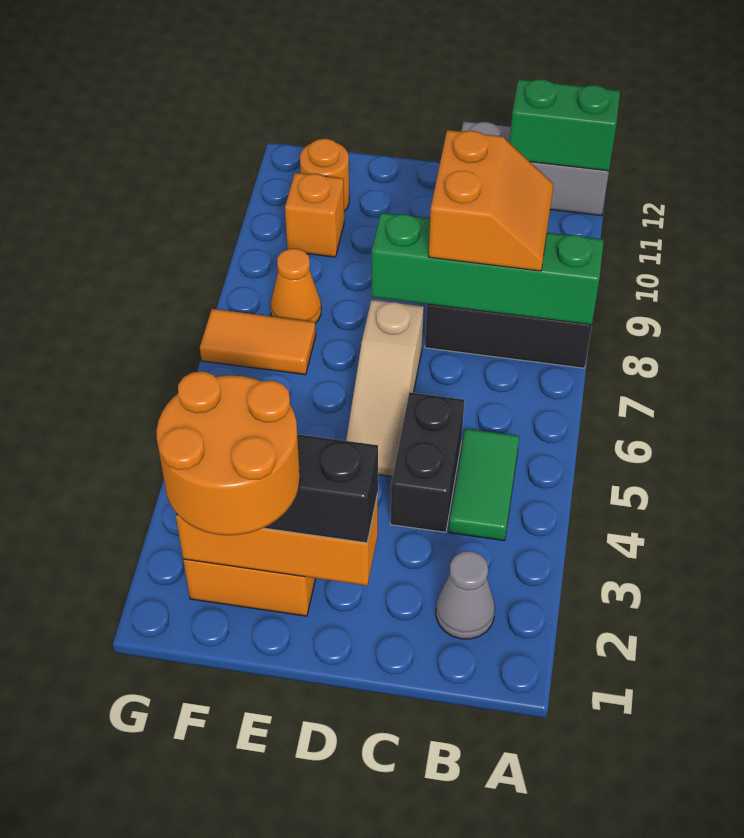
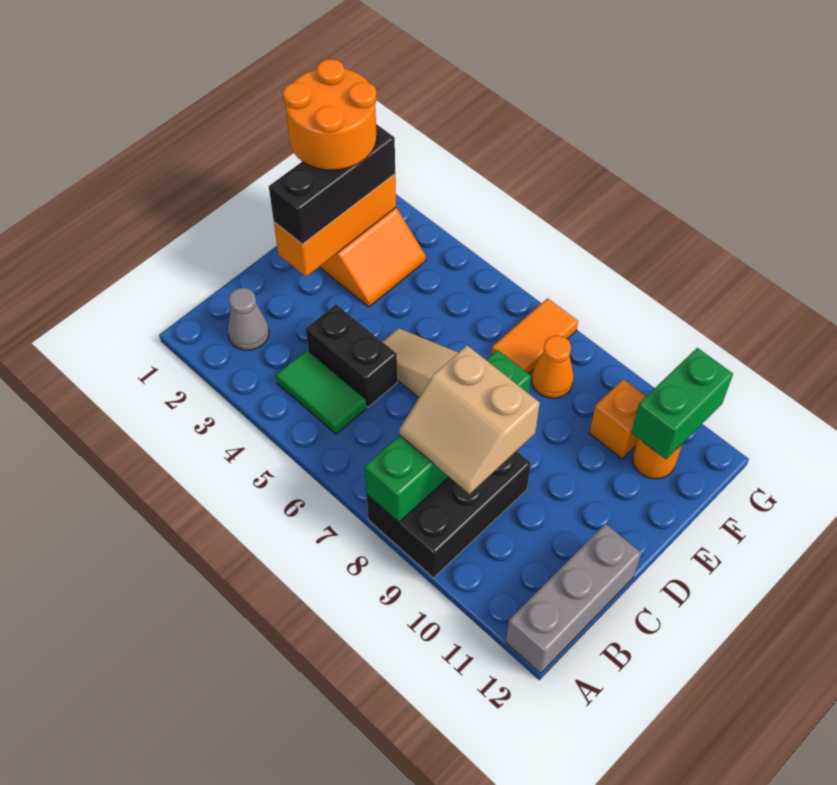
green 1x2 brick [510,79,620,171] -> green 1x2 brick moved to [631,348,733,459]
orange 2x2 slope [429,130,553,271] -> tan 2x2 slope [400,345,540,494]

